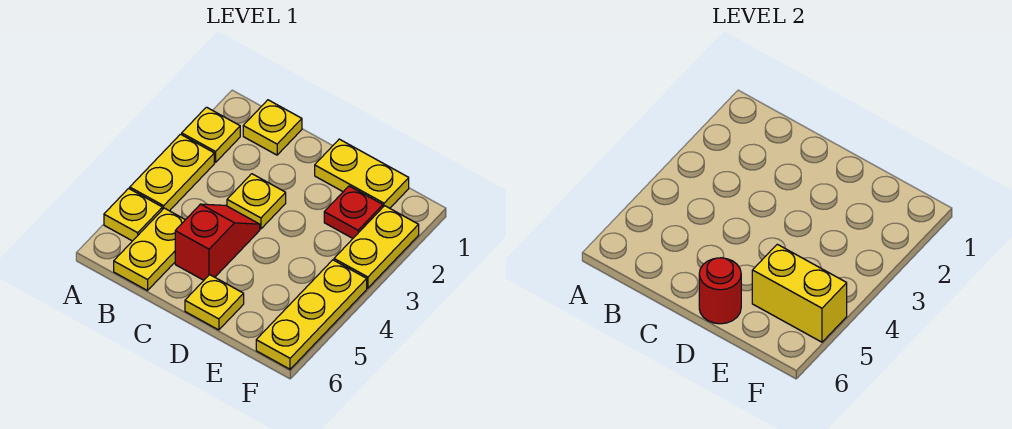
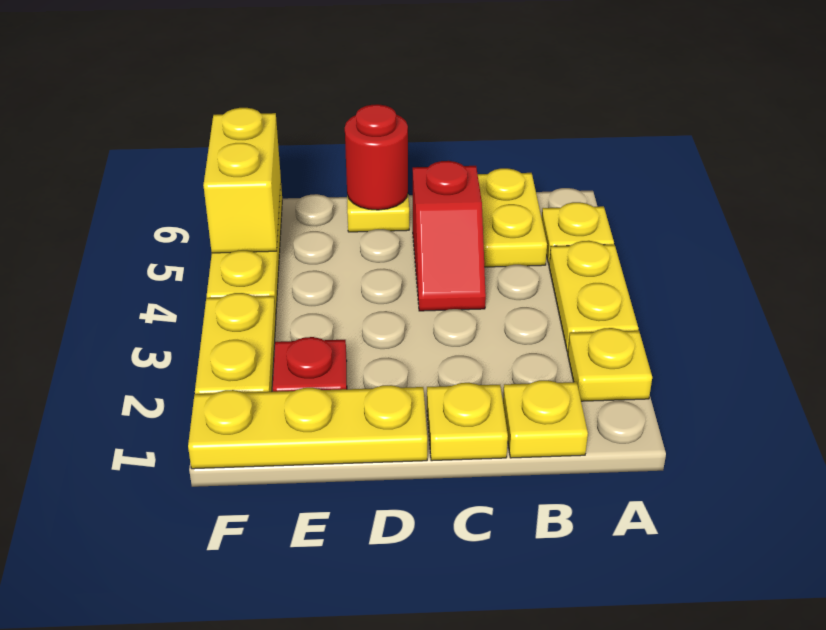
yellow 1x1 plate [227,174,286,229] -> yellow 1x1 plate moved to [427,383,508,461]
yellow 1x2 plate [315,139,409,208] -> yellow 1x3 plate [188,385,427,469]
yellow 1x2 brick [752,244,847,342] -> yellow 1x2 brick turned to [203,108,281,253]

